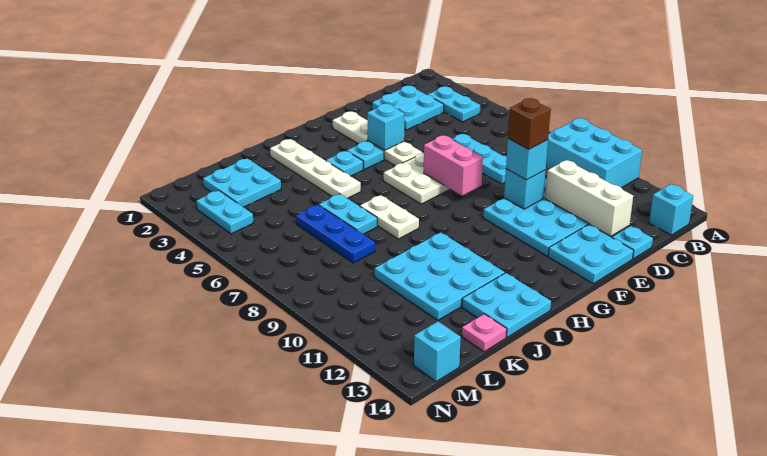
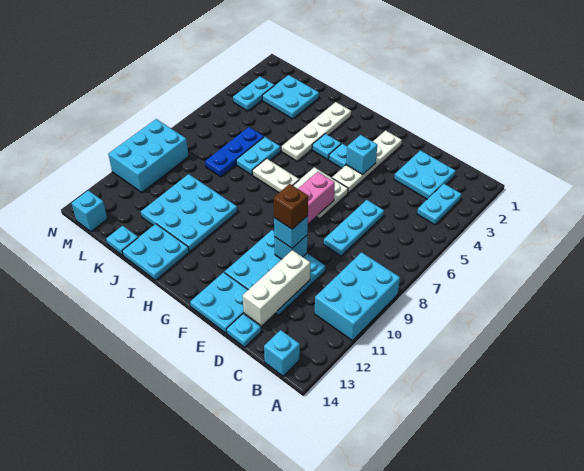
white 1x2 plate [360,195,419,239] -> white 1x2 plate turned to [252,159,299,192]
pink 1x1 plate [462,314,507,352] -> cyan 1x1 plate [106,226,138,255]
none -> cyan 2x3 brick [108,119,189,192]

